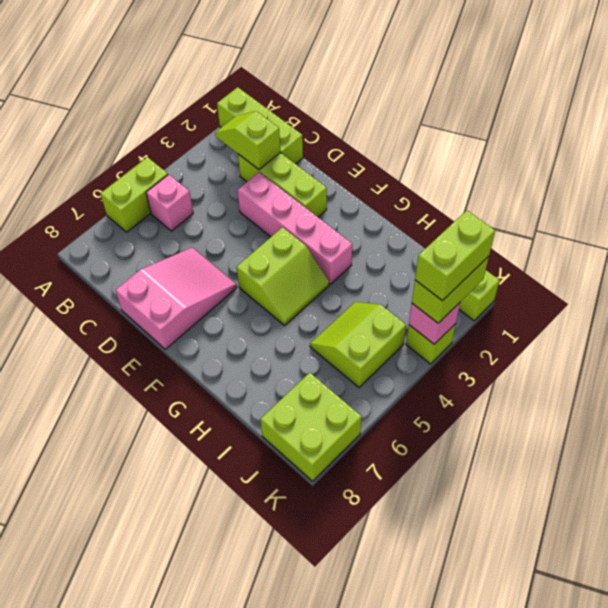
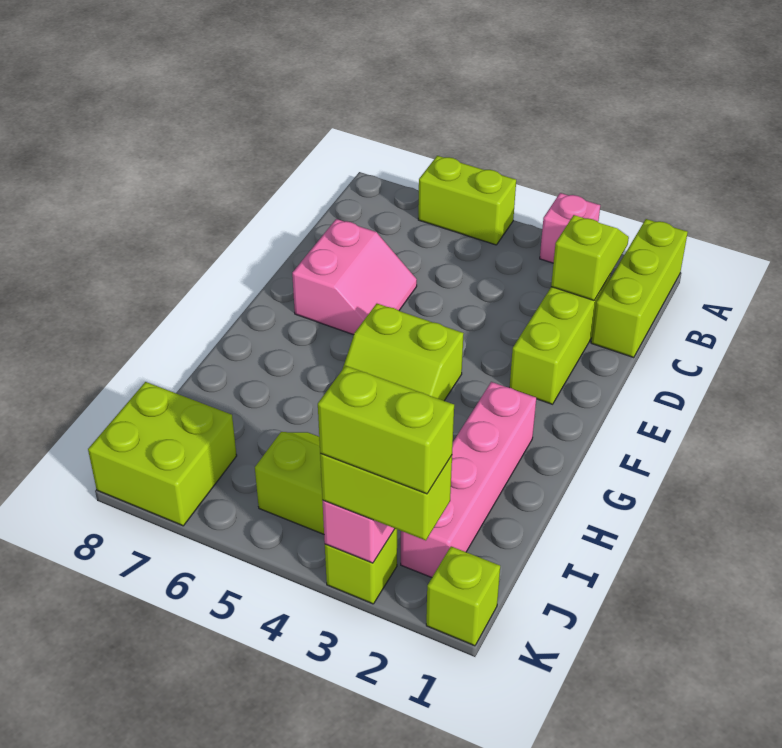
pink 1x1 brick [146,174,193,231] -> pink 1x1 brick moved to [540,193,600,263]
pink 1x4 brick [237,172,352,284] -> pink 1x4 brick moved to [401,382,536,578]
pink 2x3 slope [116,247,237,349] -> pink 2x2 slope [292,219,417,335]

